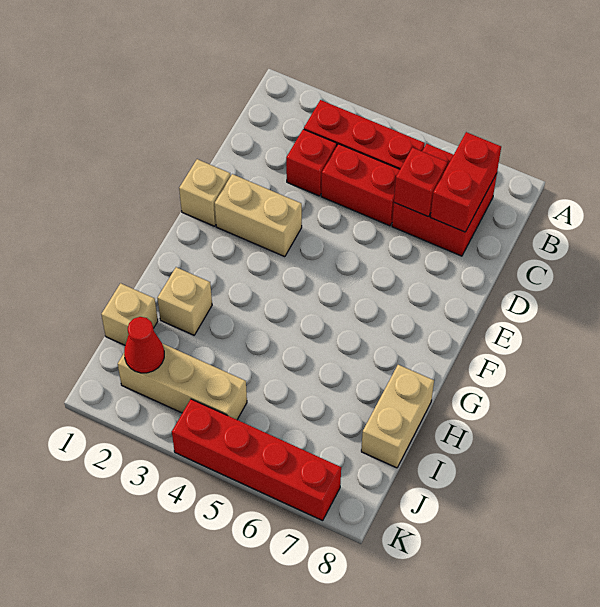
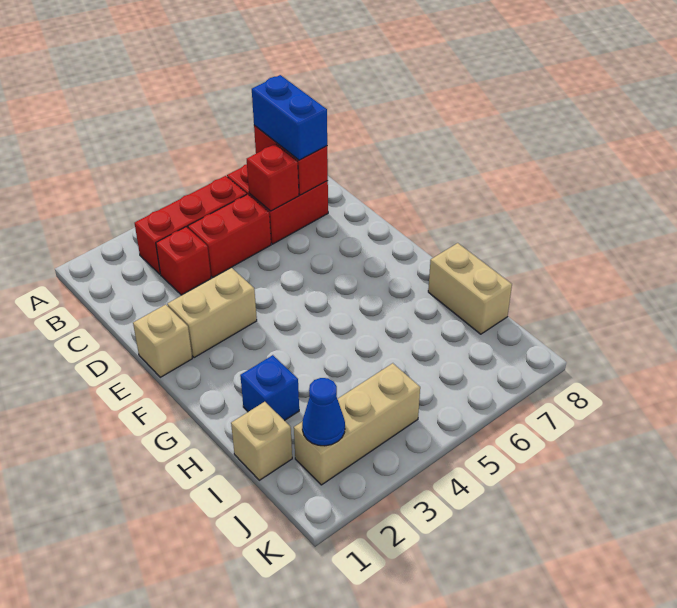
none -> blue 1x2 brick [252,75,327,160]
tan 1x1 brick [158,267,212,335] -> blue 1x1 brick [240,355,299,421]
red 1x1 cone [124,317,164,373] -> blue 1x1 cone [302,378,345,446]
red 1x4 brick [172,399,341,521] -> none

